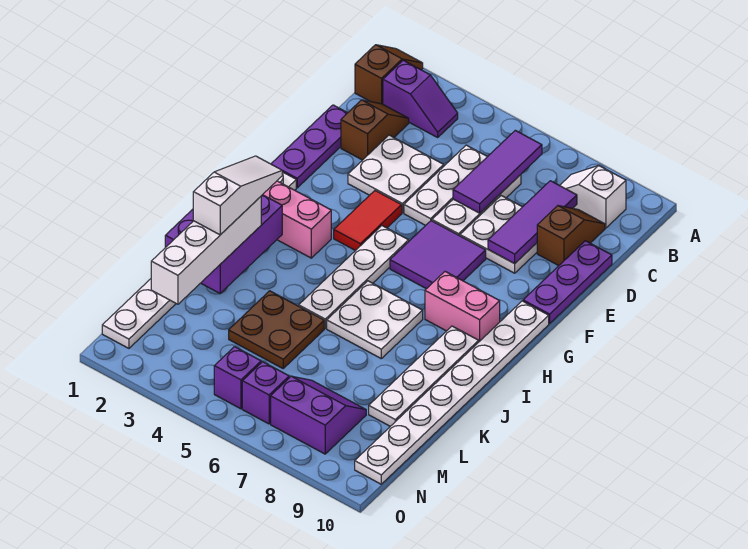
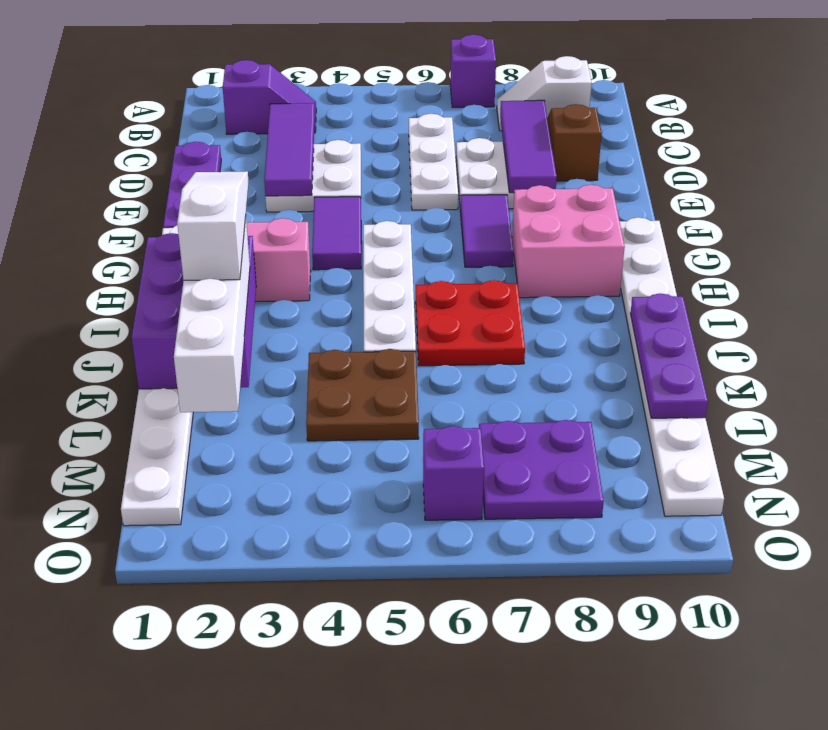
brown 1x2 slope [355,45,423,104] -> none
purple 1x3 tile [453,130,542,213] -> purple 1x3 tile moved to [264,103,315,196]
brown 1x2 slope [341,100,409,160] -> none
white 1x3 plate [404,145,487,225] -> none
purple 1x3 plate [523,241,612,323] -> purple 1x3 plate moved to [630,293,708,418]
red 1x2 tile [334,191,402,251] -> purple 1x2 tile [312,197,361,270]
purple 2x2 tile [390,221,486,289] -> purple 1x2 tile [460,195,514,267]
pink 1x2 brick [425,272,500,342] -> pink 2x2 brick [512,185,625,298]
white 2x2 plate [327,281,423,359] -> red 2x2 plate [416,280,525,366]
white 1x4 plate [369,326,479,426] -> none
purple 2x2 slope [271,376,366,454] -> purple 2x2 plate [479,420,604,519]
purple 1x1 brick [214,347,261,409] -> purple 1x1 brick moved to [450,35,496,107]

